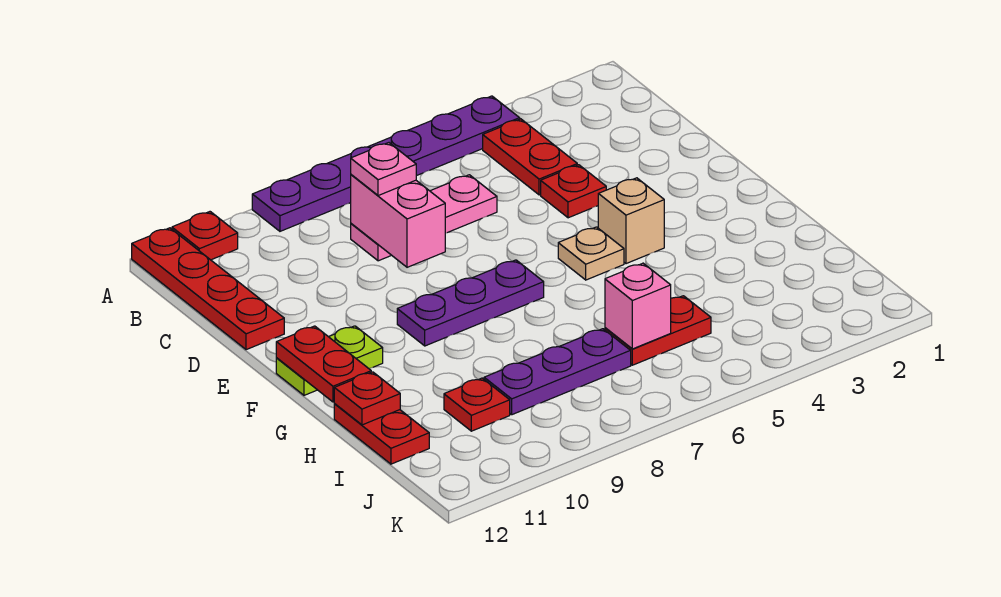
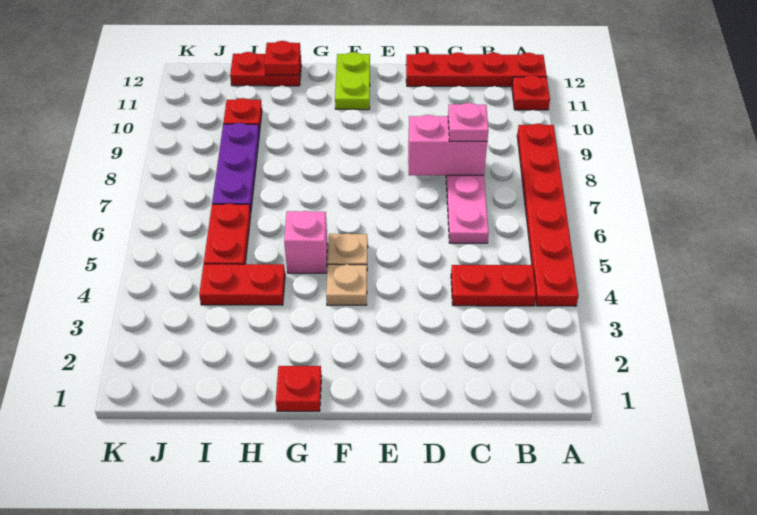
purple 1x6 plate [252,96,520,231] -> red 1x6 plate [517,124,578,306]
red 1x1 plate [541,165,606,218] -> red 1x1 plate moved to [276,366,322,411]
tan 1x1 brick [598,178,664,264] -> tan 1x1 plate [326,264,367,305]
purple 1x3 plate [397,260,544,346] -> none
red 1x2 plate [276,326,371,402] -> red 1x2 plate moved to [199,264,285,305]
pink 1x1 brick [605,263,671,349] -> pink 1x1 brick moved to [284,211,328,273]

